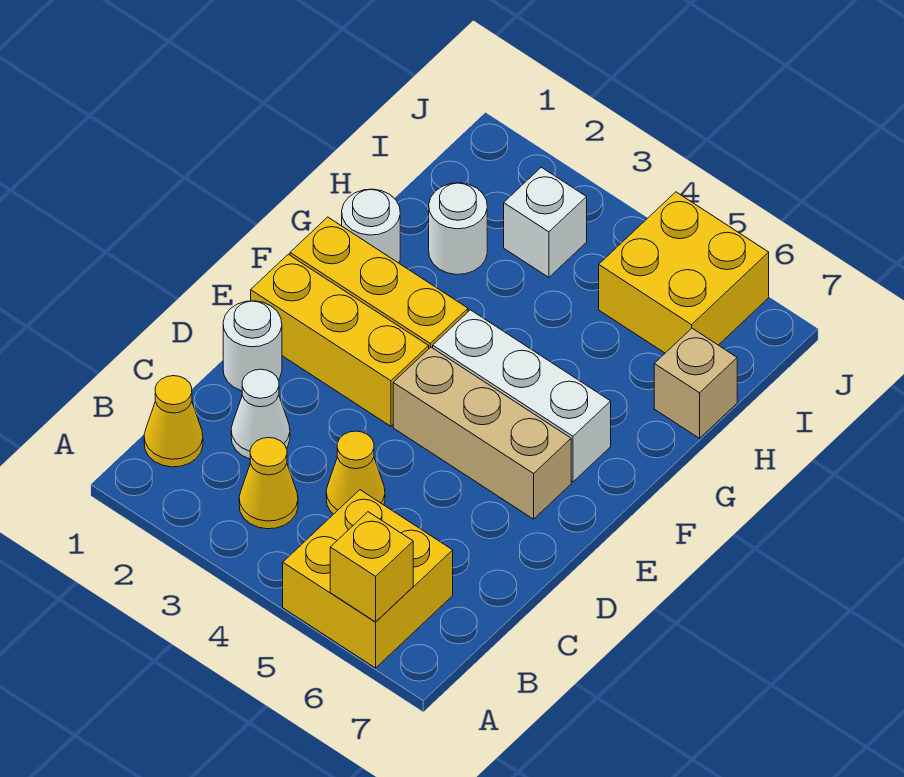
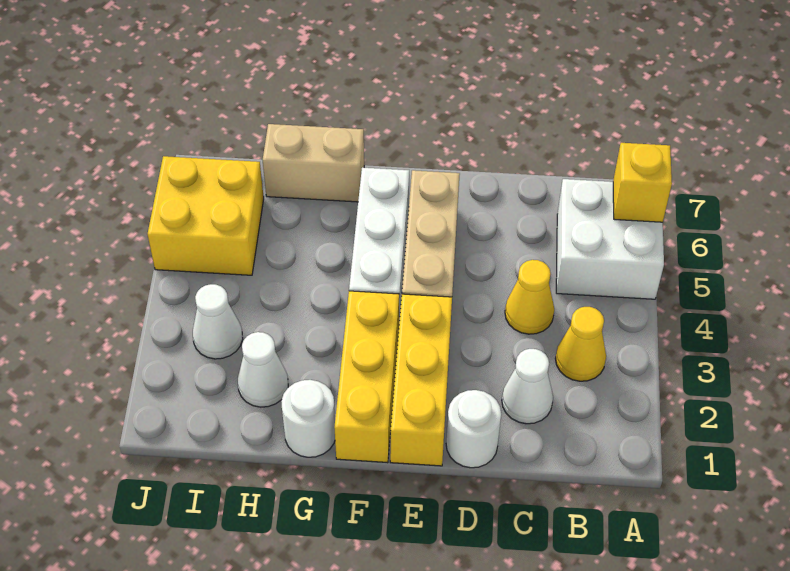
yellow 2x2 brick [283,490,453,668] -> white 2x2 brick [556,179,664,299]
yellow 1x1 cone [144,376,203,467] -> none
white 1x1 round brick [429,183,487,275] -> white 1x1 cone [238,332,288,407]
tan 1x1 brick [654,328,737,438] -> tan 1x2 brick [263,124,364,202]
white 1x1 brick [504,167,587,277] -> white 1x1 cone [193,284,243,359]

